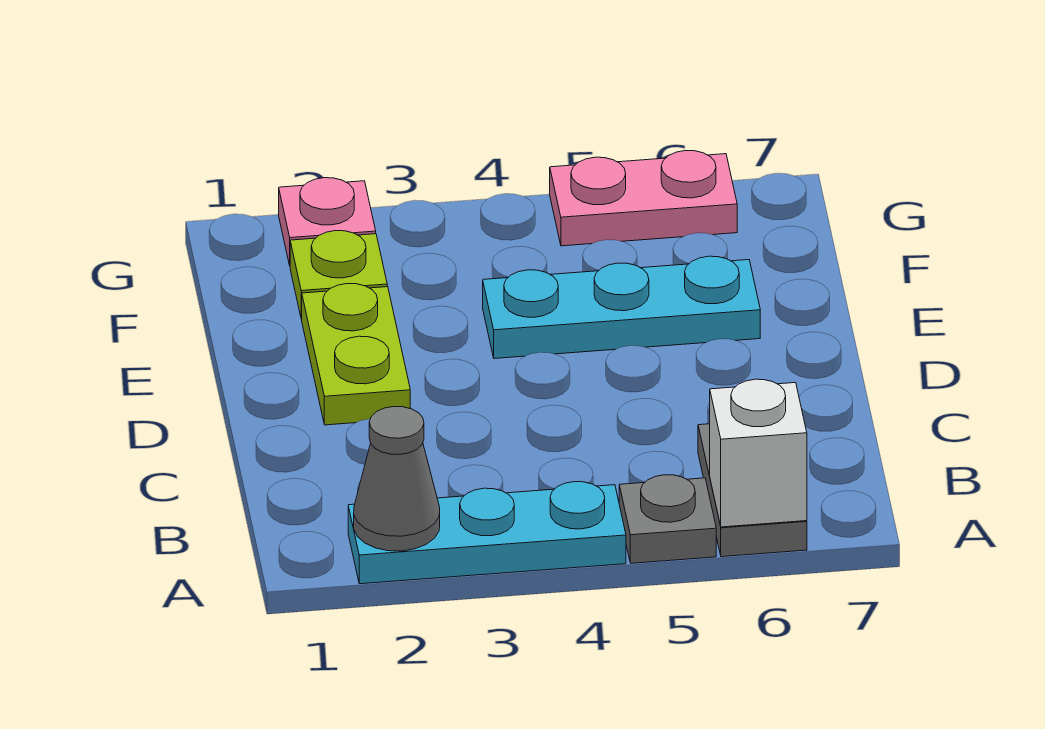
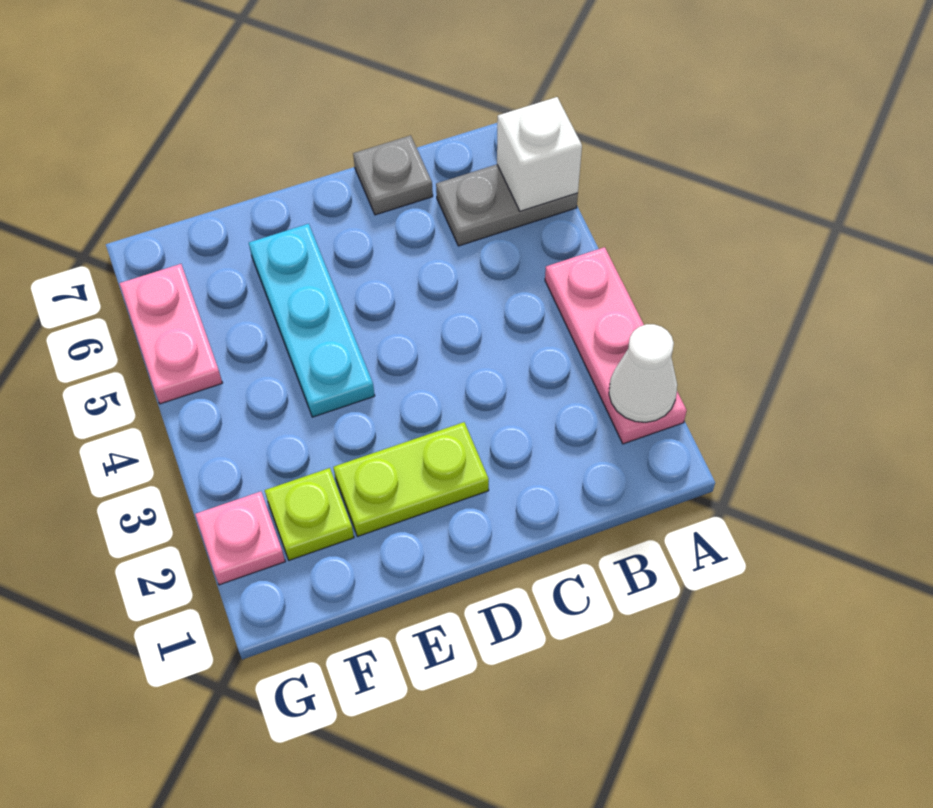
cyan 1x3 plate [348,482,626,584] -> pink 1x3 plate [545,247,687,444]
grey 1x1 cone [354,407,440,551] -> white 1x1 cone [609,324,677,422]
grey 1x1 plate [619,475,716,563] -> grey 1x1 plate moved to [353,135,433,215]

